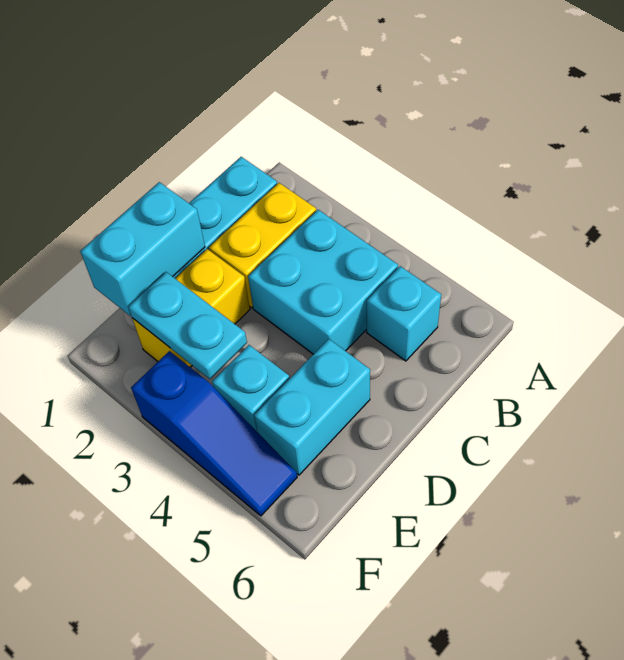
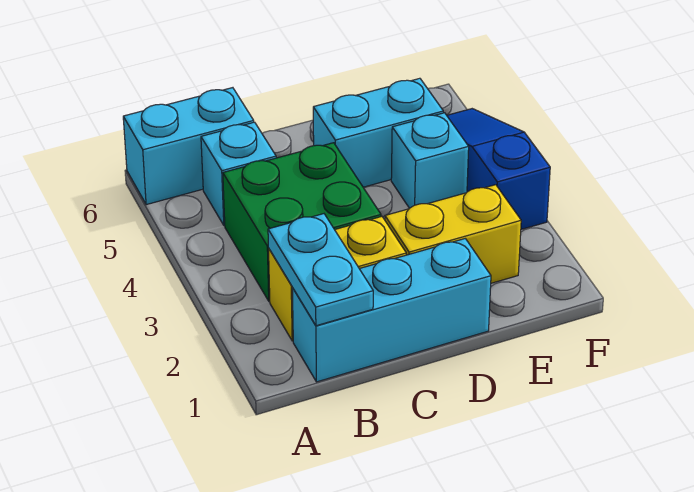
cyan 2x2 brick [248,210,398,354] -> green 2x2 brick [223,143,381,301]
cyan 1x2 brick [80,182,205,316] -> cyan 1x2 brick moved to [123,88,254,205]
cyan 1x2 plate [128,272,247,379] -> cyan 1x2 plate moved to [268,214,373,326]

